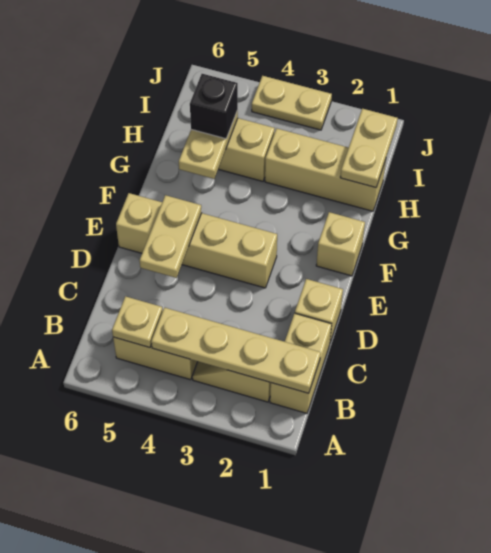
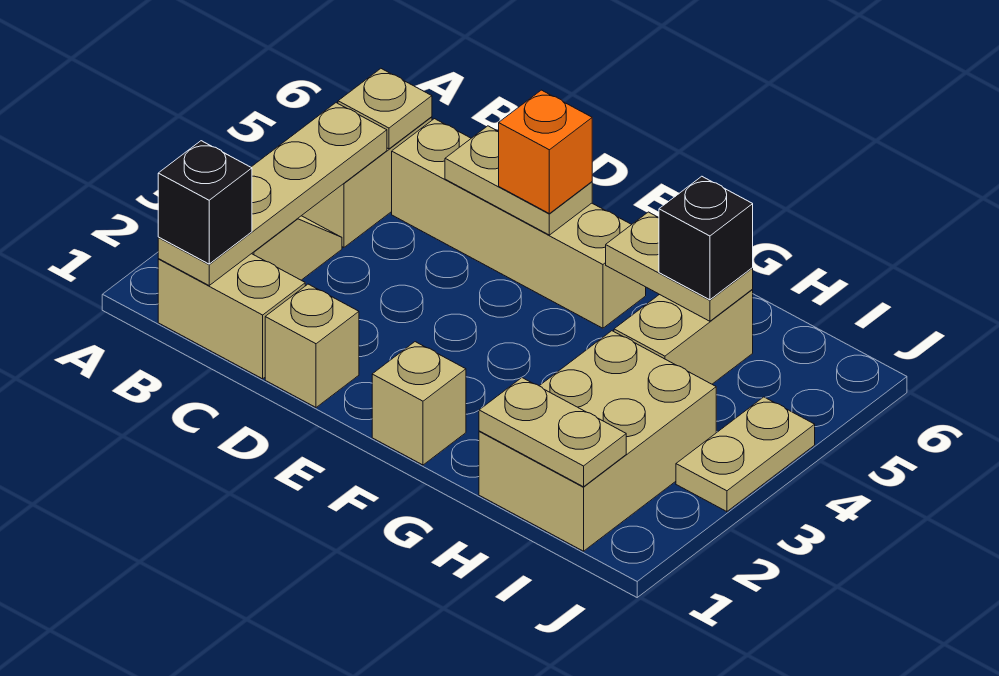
none -> black 1x1 brick [158,141,252,264]
tan 1x4 brick [116,193,277,288] -> tan 1x4 brick turned to [392,119,646,328]
none -> orange 1x1 brick [498,90,592,214]
tan 1x3 brick [265,128,386,211] -> tan 2x3 brick [479,331,716,551]

